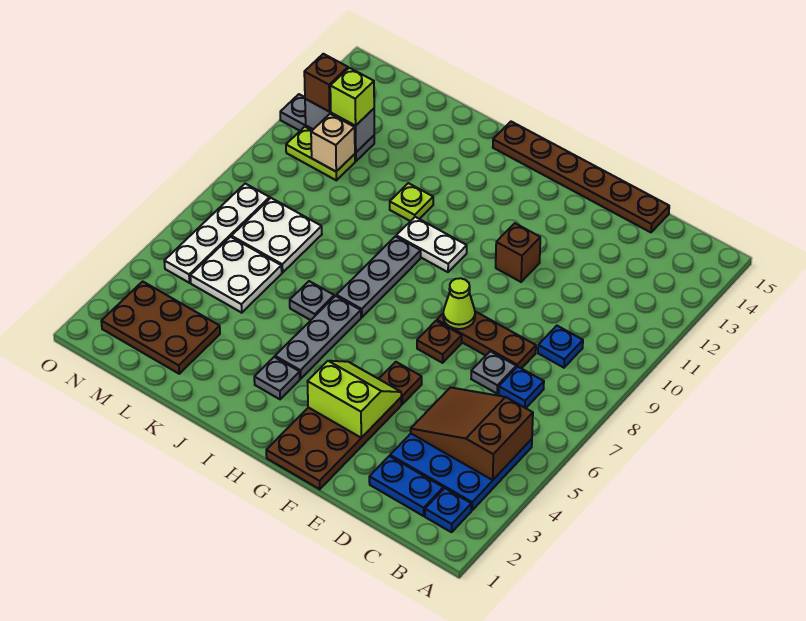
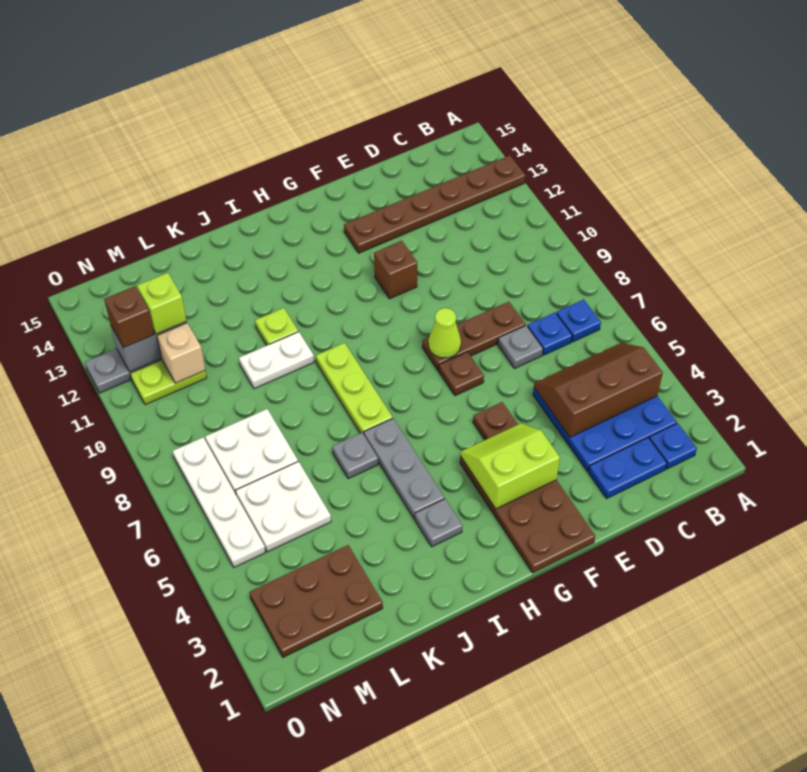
brown 2x3 slope [411,387,533,480] -> brown 2x3 slope turned to [534,343,663,437]
blue 1x1 plate [538,326,583,368] -> blue 1x1 plate moved to [556,300,601,342]
brown 1x6 plate [493,122,669,232] -> brown 1x6 plate moved to [344,156,525,253]
white 1x2 plate [396,217,467,272] -> white 1x2 plate moved to [239,332,314,389]
grey 1x3 plate [336,236,421,317] -> lime 1x3 plate [316,343,393,434]

